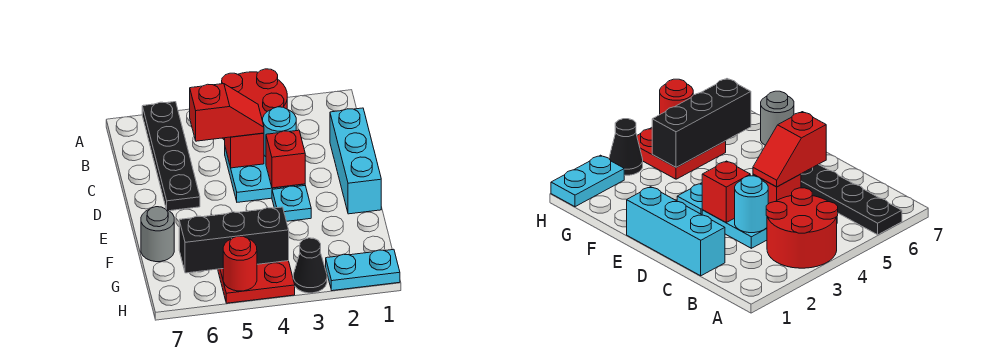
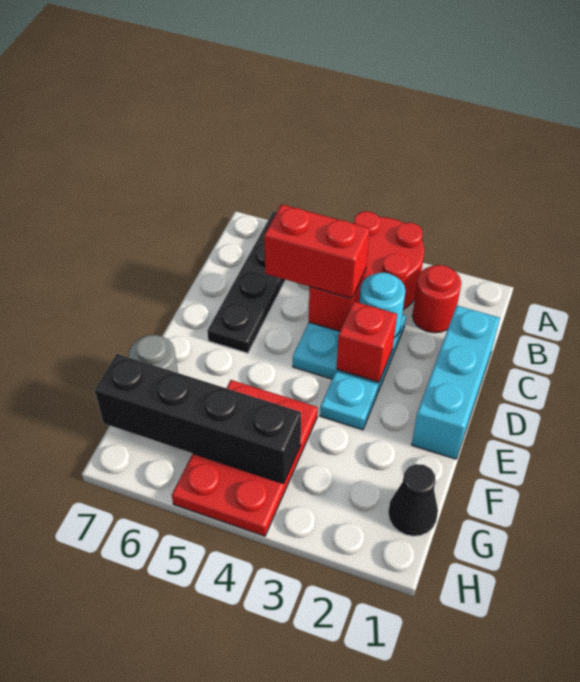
red 1x2 slope [190,84,264,141] -> red 1x2 brick [264,204,370,299]
red 2x2 plate [218,261,295,303] -> red 2x3 plate [172,380,318,536]
black 1x3 brick [179,207,289,273] -> black 1x4 brick [95,354,301,484]
cyan 1x2 plate [326,249,400,291] -> none
black 1x1 cone [293,238,327,293] -> black 1x1 cone moved to [388,464,438,536]
red 1x1 round brick [223,236,257,291] -> red 1x1 round brick moved to [412,265,461,333]

